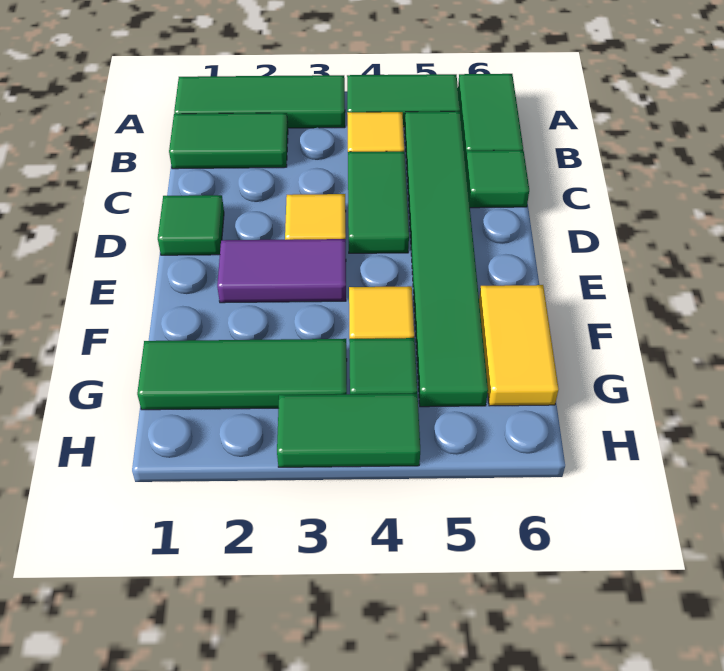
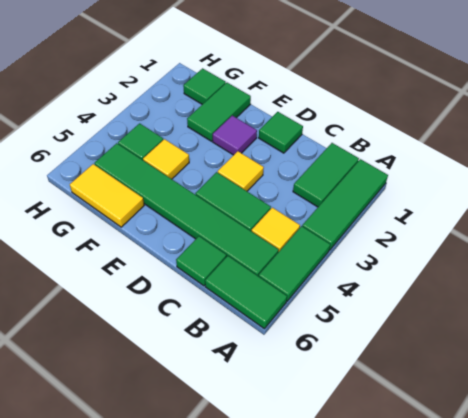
purple 1x2 tile [217,239,346,303] -> purple 1x1 tile [213,116,257,155]
green 1x3 tile [137,339,347,410] -> green 1x1 tile [183,68,226,104]
green 1x2 tile [277,394,420,467] -> green 1x2 tile moved to [187,83,251,141]

